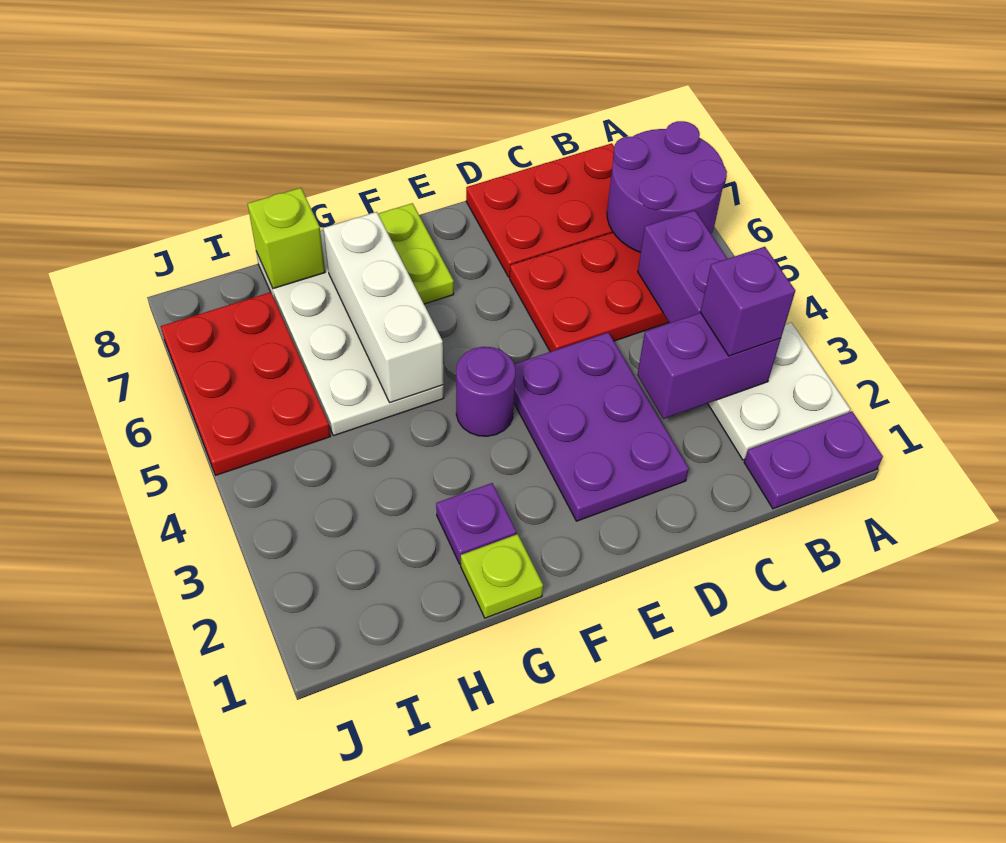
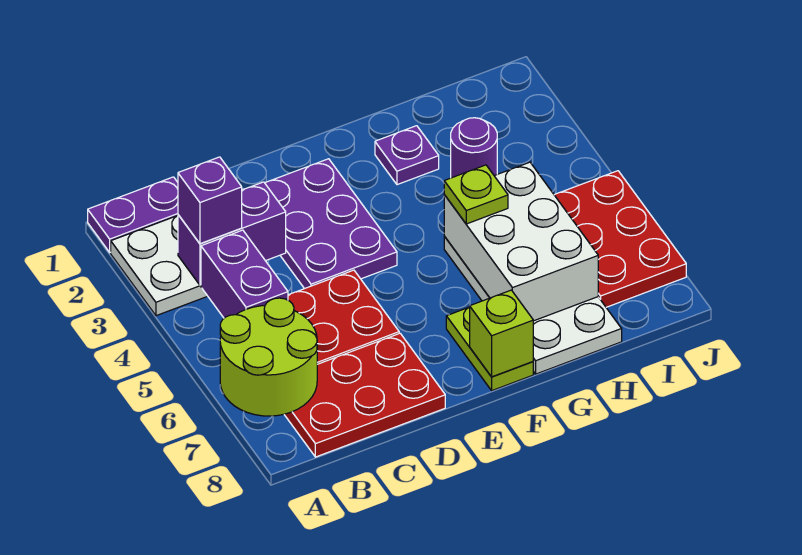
purple 2x2 round brick [607,121,727,252] -> lime 2x2 round brick [220,298,317,416]
purple 1x1 round brick [456,347,516,436] -> purple 1x1 round brick moved to [451,118,497,178]
lime 1x1 plate [461,534,543,618] -> lime 1x1 plate moved to [444,165,508,224]
white 1x3 brick [323,212,444,402] -> white 2x3 brick [444,162,598,321]
lime 1x1 brick [248,188,325,289] -> lime 1x1 brick moved to [470,290,533,377]

